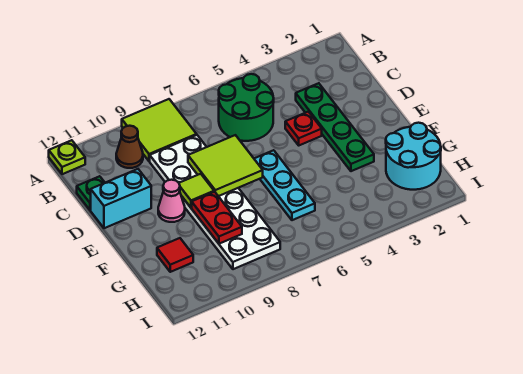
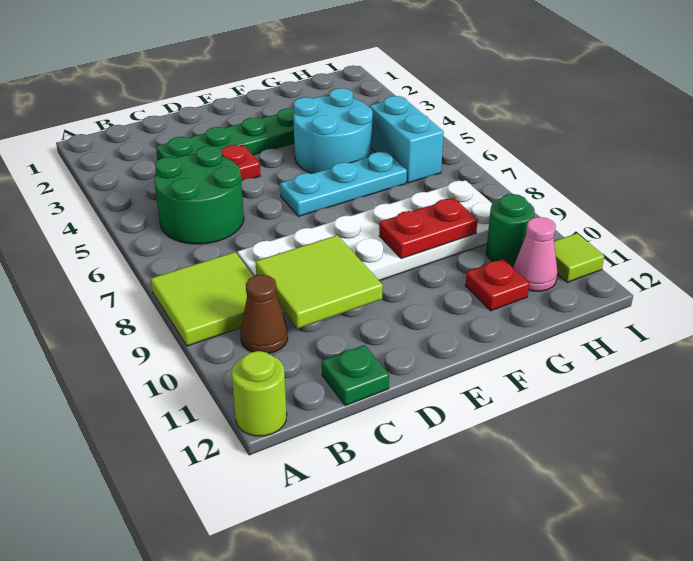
lime 1x1 plate [49,140,85,174] -> lime 1x1 round brick [232,351,287,436]
lime 2x2 tile [188,135,263,196] -> lime 2x2 tile moved to [255,235,383,329]
cyan 1x2 brick [91,169,151,228] -> cyan 1x2 brick moved to [369,96,444,183]
lime 1x1 tile [179,174,214,208] -> lime 1x1 tile moved to [554,233,604,282]
pink 1x1 cone [158,180,185,222] -> pink 1x1 cone moved to [513,217,557,291]
cyan 2x2 round brick [386,123,441,190] -> cyan 2x2 round brick moved to [293,88,373,174]
red 1x1 tile [157,238,193,272] -> red 1x1 plate [465,259,529,311]
none -> green 1x1 round brick [486,194,535,266]

